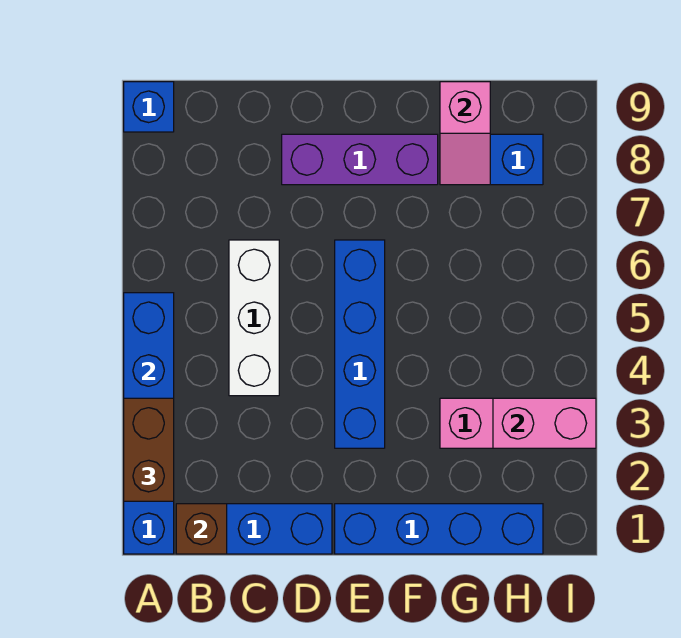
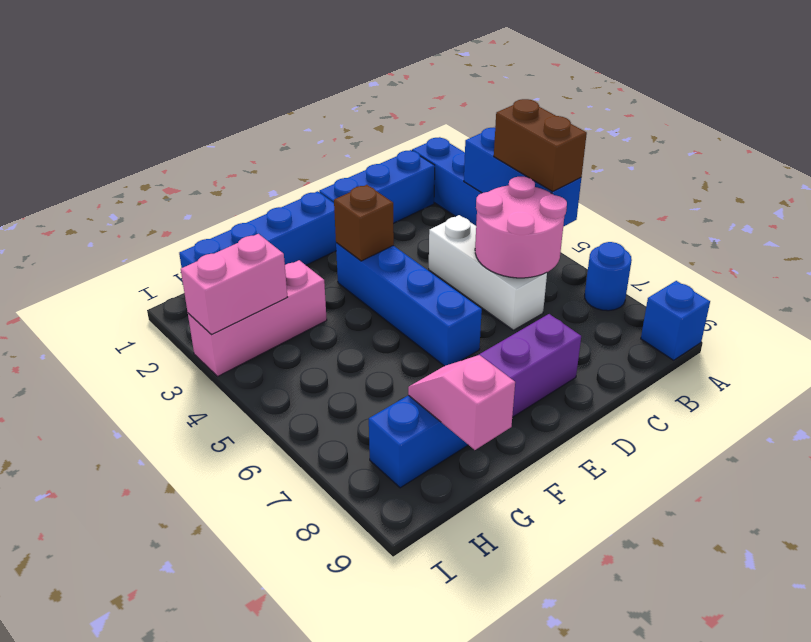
brown 1x2 brick [124,398,174,501] -> brown 1x2 brick moved to [494,99,587,192]
none -> blue 1x1 round brick [585,242,632,311]
brown 1x1 brick [176,504,227,554] -> brown 1x1 brick moved to [334,185,394,261]
none -> pink 2x2 round brick [475,177,567,278]

